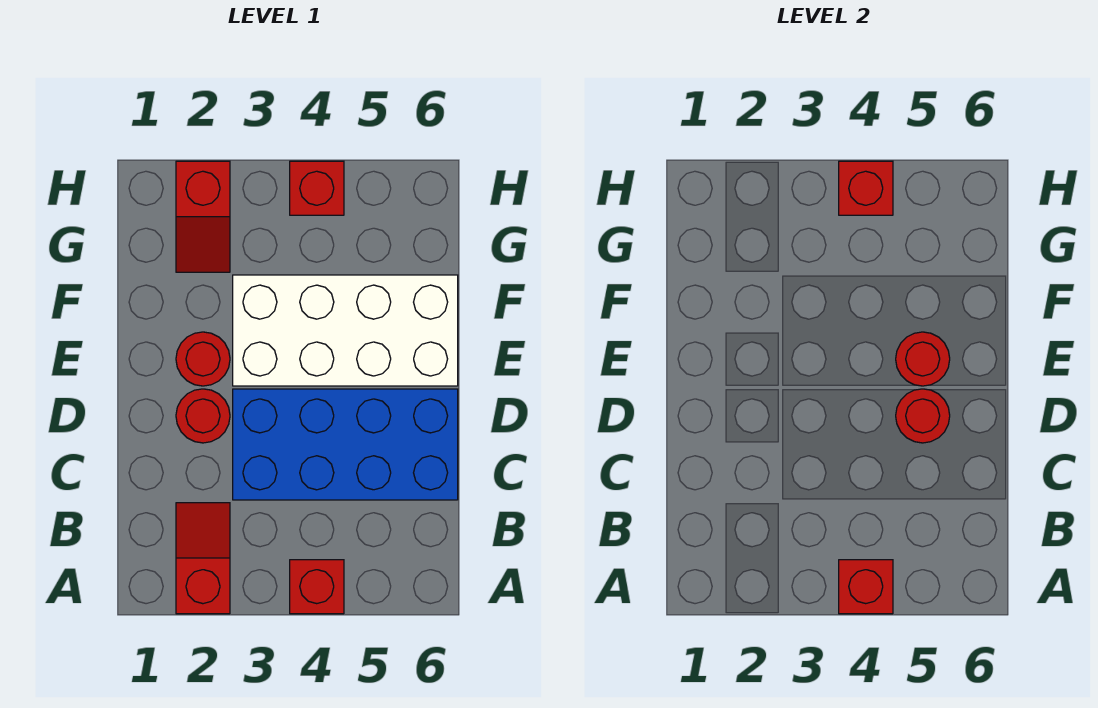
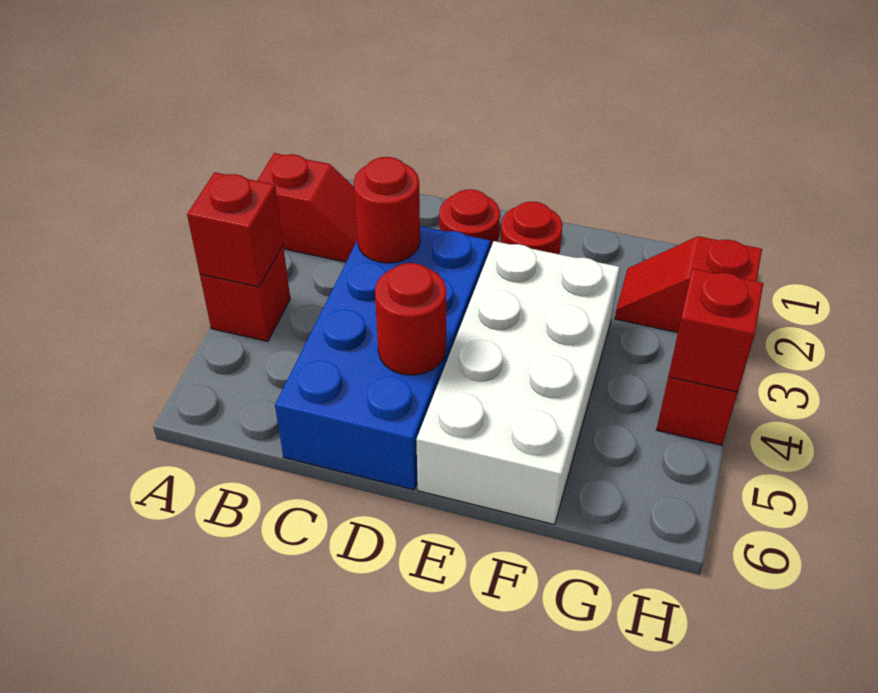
red 1x1 round brick [896,332,950,386] -> red 1x1 round brick moved to [354,157,420,263]

